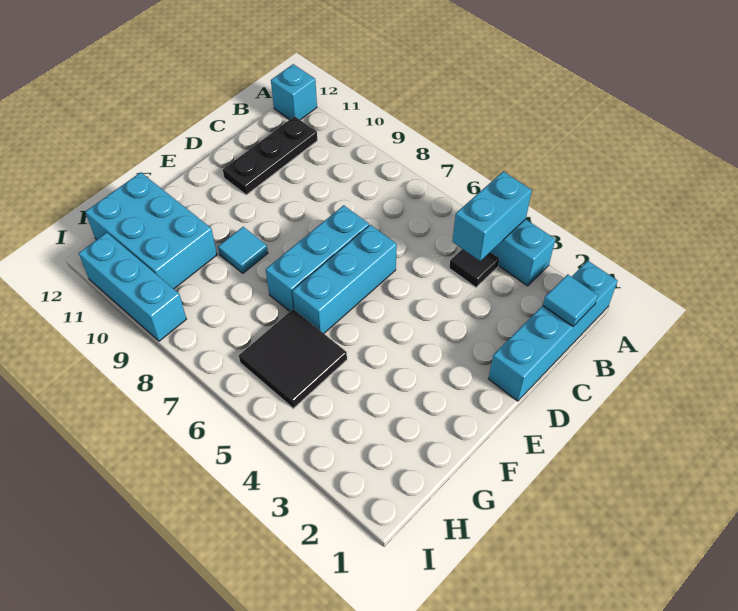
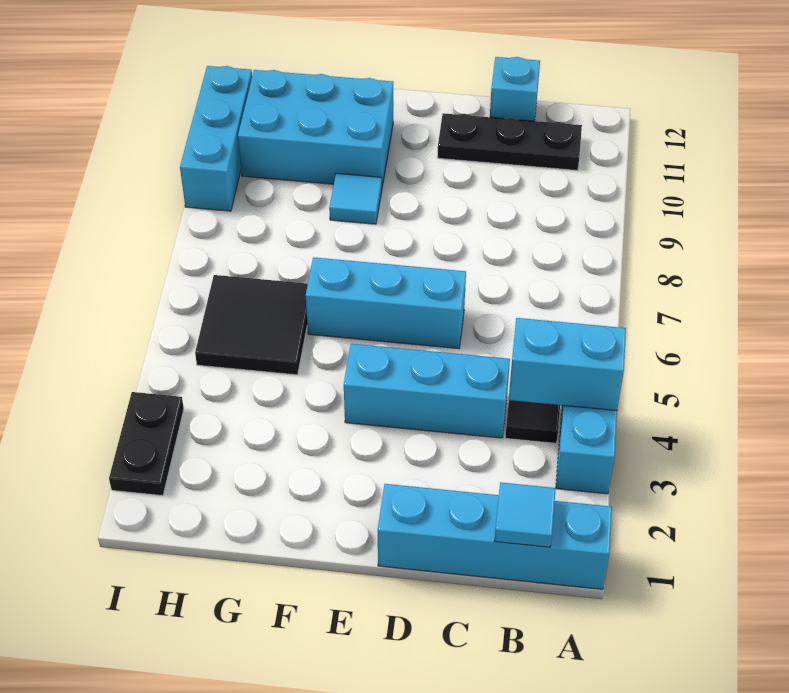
cyan 1x1 brick [271,64,317,120] -> cyan 1x1 brick moved to [490,57,540,121]
cyan 1x3 brick [266,205,369,311] -> cyan 1x3 brick moved to [344,344,510,438]
cyan 2x3 brick [85,172,217,289] -> cyan 2x3 brick turned to [238,70,393,186]
none -> black 1x2 plate [109,392,184,496]

